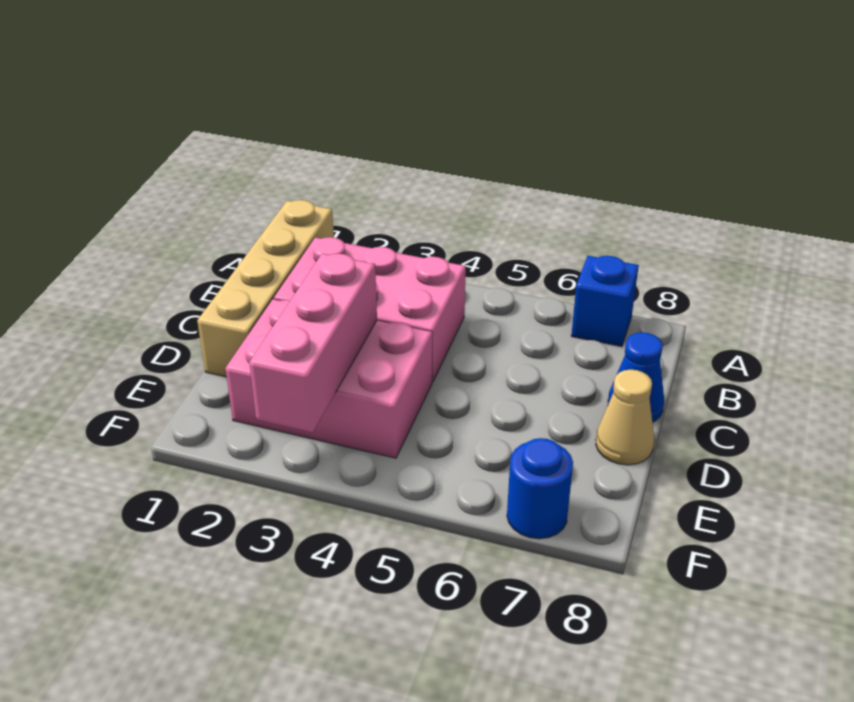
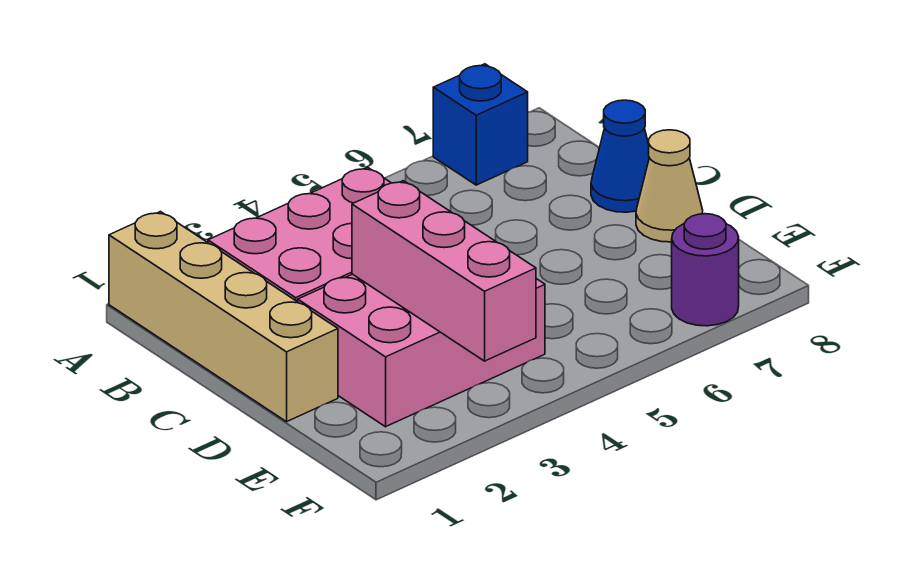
blue 1x1 round brick [507,438,573,539] -> purple 1x1 round brick [672,214,739,326]

